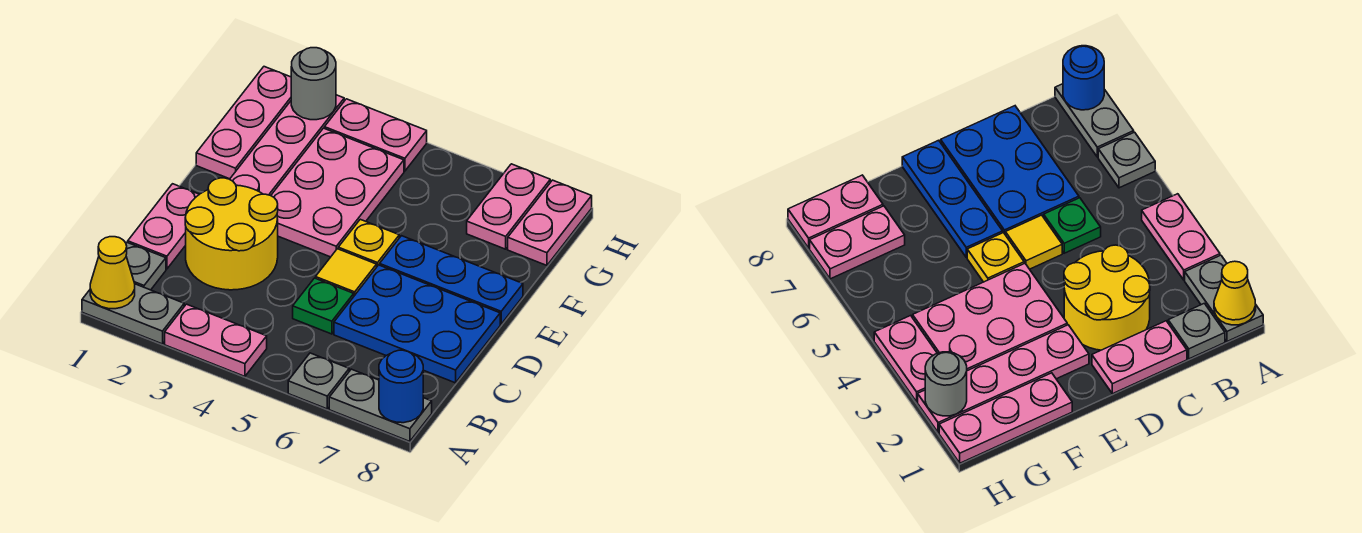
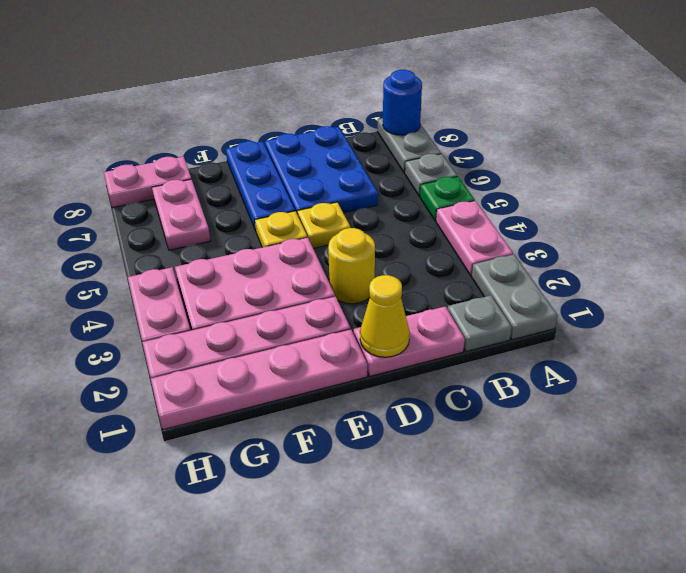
yellow 1x1 cone [90,237,135,309] -> yellow 1x1 cone moved to [360,275,410,357]
yellow 2x2 round brick [185,178,278,290] -> yellow 1x1 round brick [328,228,375,304]
green 1x1 plate [293,278,354,334] -> green 1x1 plate moved to [420,177,475,221]
yellow 1x1 tile [316,249,377,296] -> yellow 1x1 plate [298,202,351,248]
pink 1x3 plate [196,67,291,179] -> pink 1x4 plate [151,330,367,430]
pink 1x2 plate [467,164,550,249] -> pink 1x2 plate turned to [152,179,210,250]
grey 1x1 round brick [291,48,336,120] -> none

